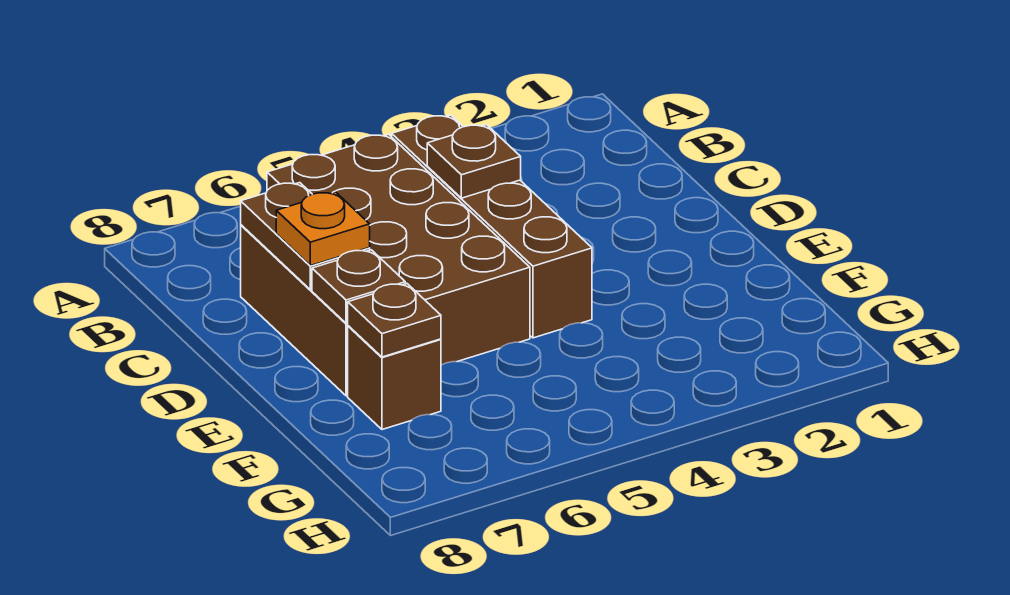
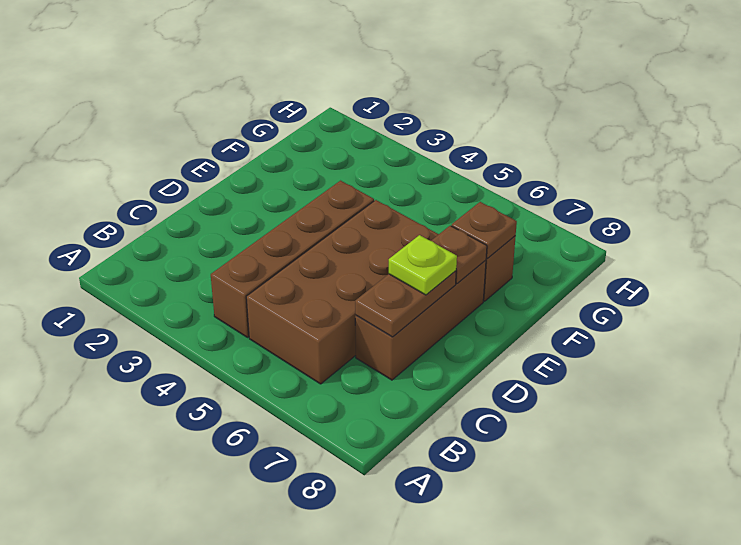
brown 1x1 plate [427,125,521,198] -> none
orange 1x1 plate [276,192,370,266] -> lime 1x1 plate [389,235,457,295]

